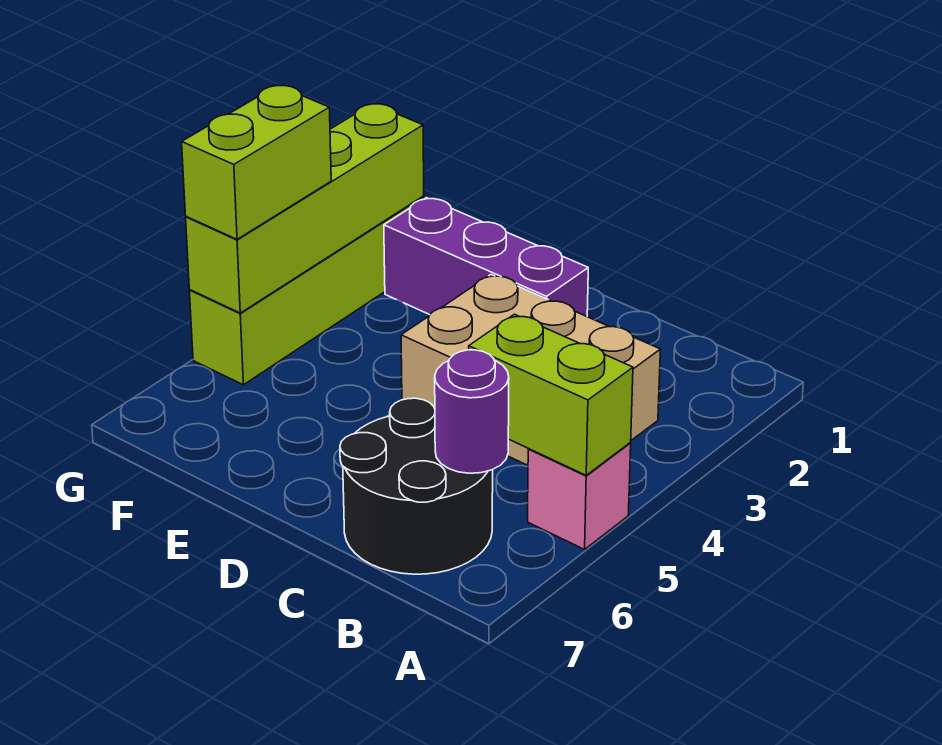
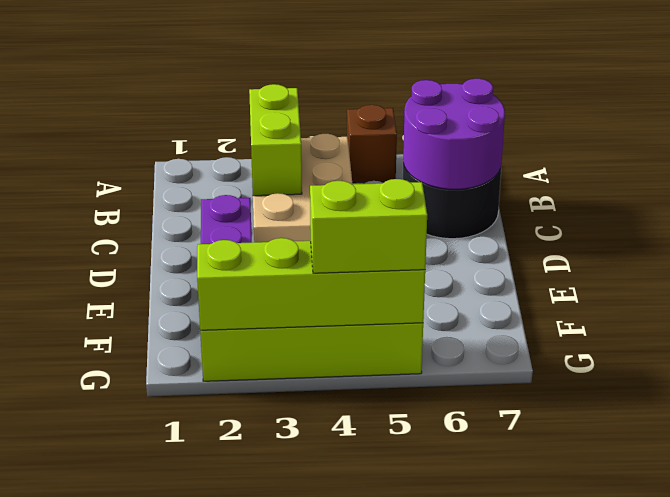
pink 1x1 brick [528,443,631,549] -> brown 1x1 brick [347,105,397,183]
lime 1x2 brick [469,314,633,475] -> lime 1x2 brick moved to [249,84,302,196]
purple 1x1 round brick [435,350,509,473] -> purple 2x2 round brick [403,79,505,189]

